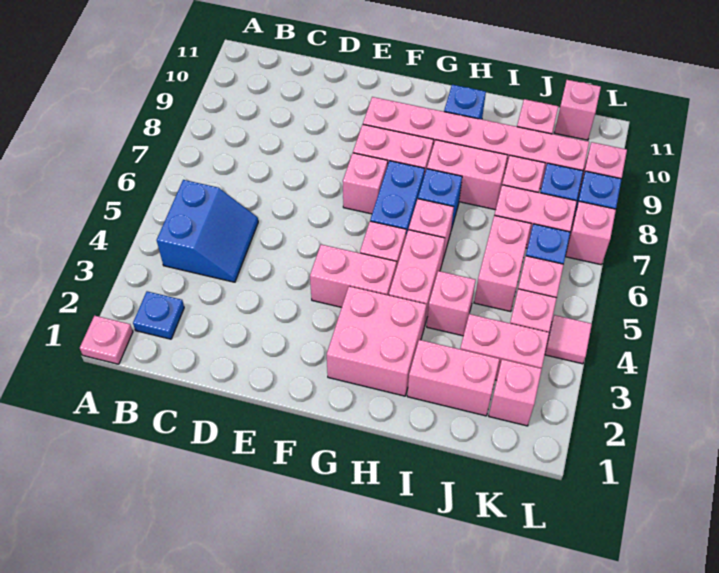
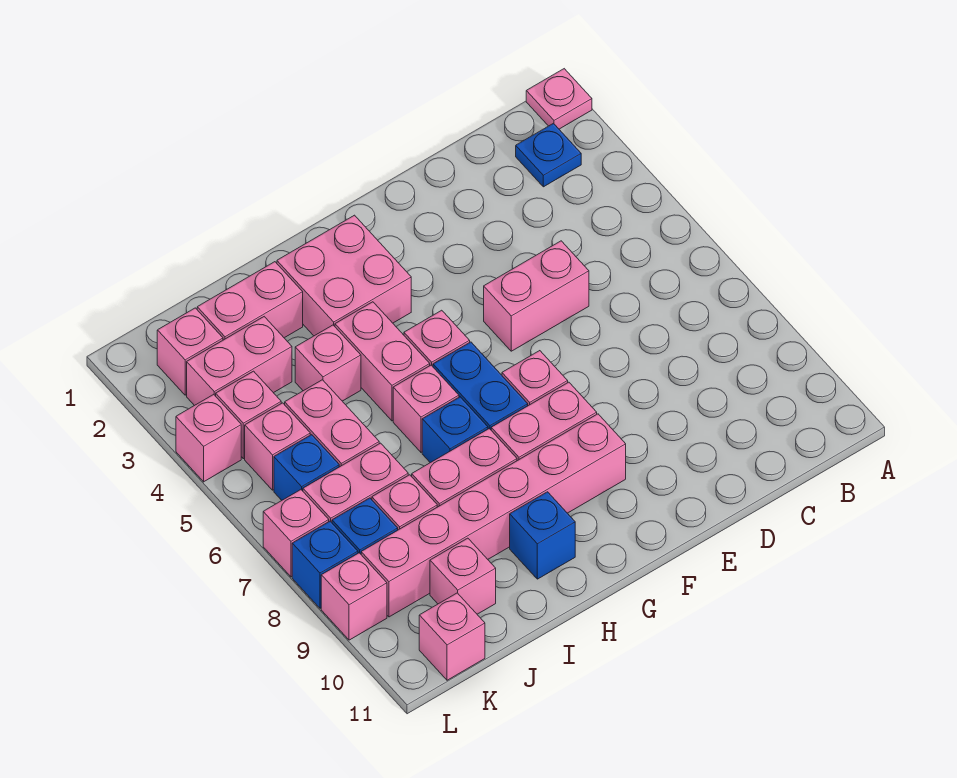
blue 2x2 slope [157,180,258,282] -> none
pink 1x2 brick [310,244,397,307] -> pink 1x2 brick moved to [484,241,589,351]
pink 1x1 tile [545,315,592,364] -> pink 1x1 brick [176,394,241,482]

